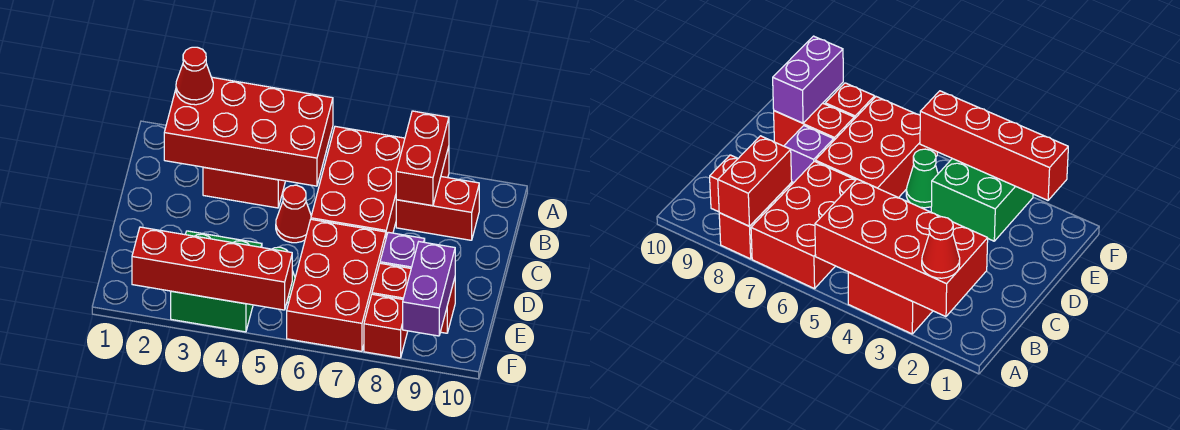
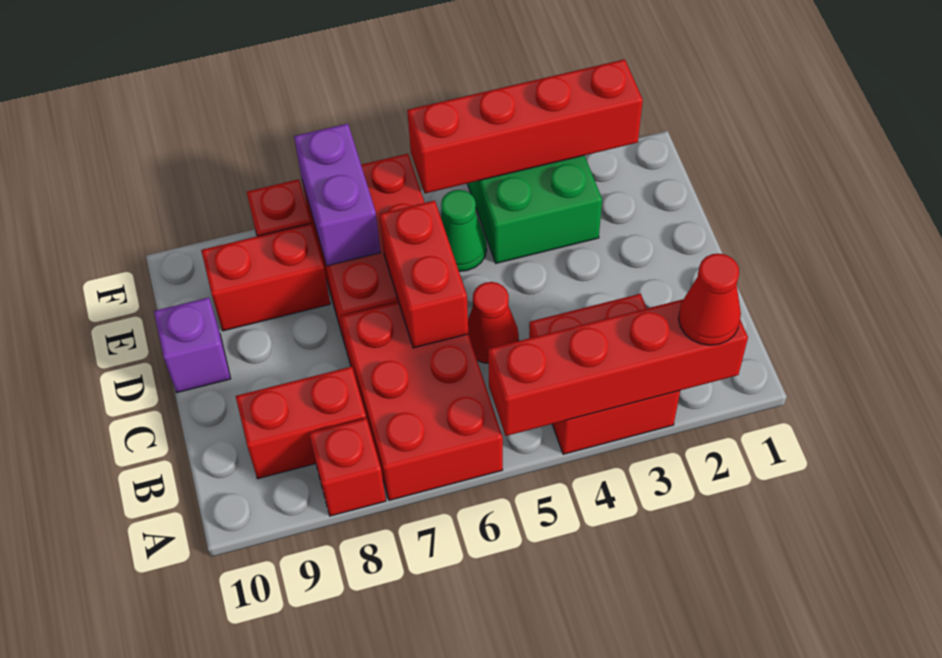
red 2x4 brick [164,77,333,186] -> red 1x4 brick [488,299,748,436]
red 1x2 brick [396,111,449,206] -> red 1x2 brick moved to [379,201,468,348]
purple 1x1 brick [380,232,425,268] -> purple 1x1 brick moved to [154,298,231,393]
purple 1x2 brick [403,242,455,336] -> purple 1x2 brick moved to [294,124,381,266]

